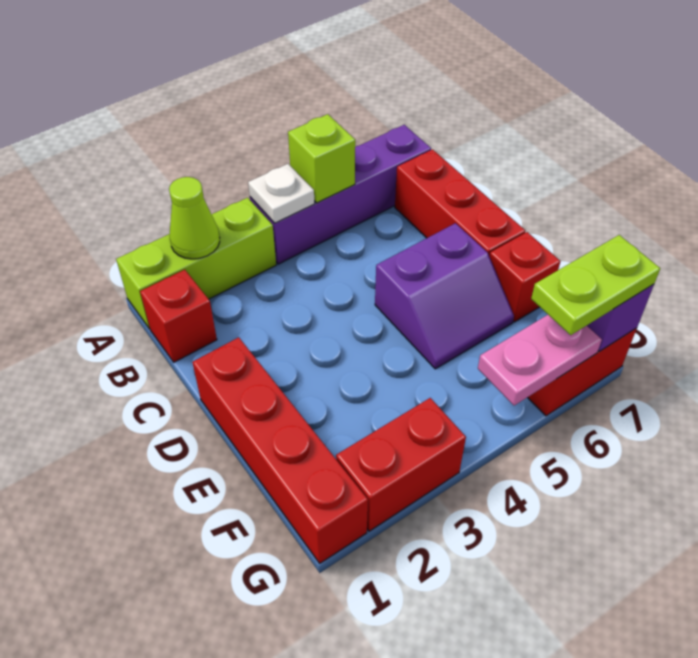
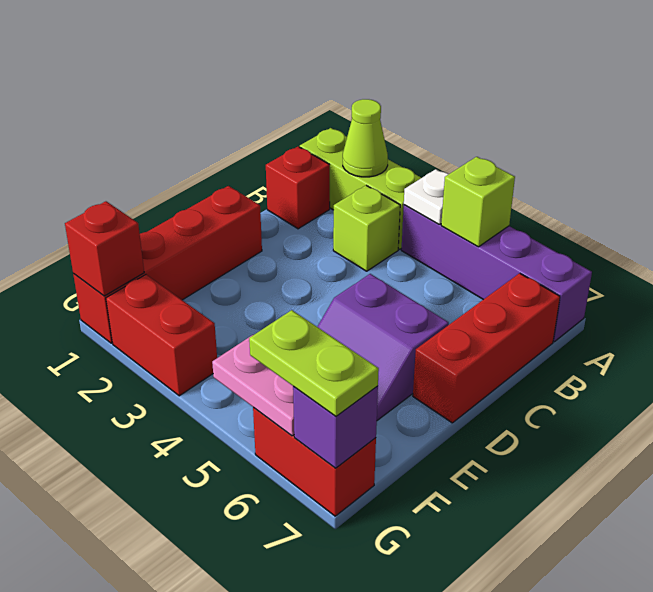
none -> lime 1x1 brick [333,185,400,271]
red 1x1 brick [489,232,560,322] -> red 1x1 brick moved to [65,201,144,296]

